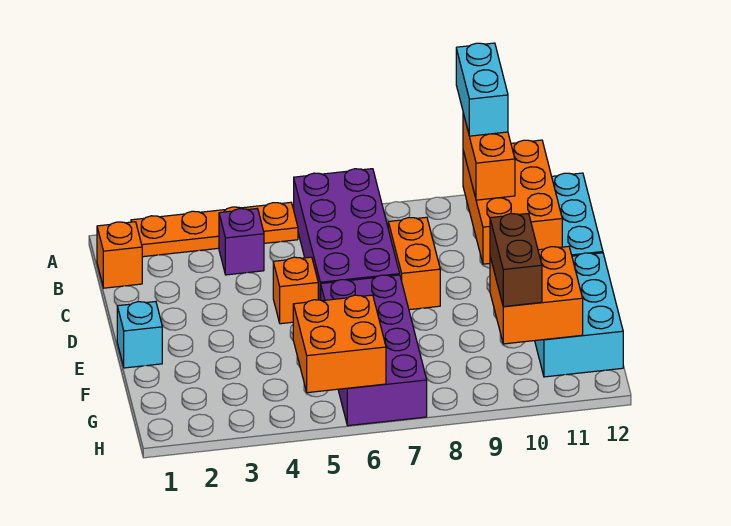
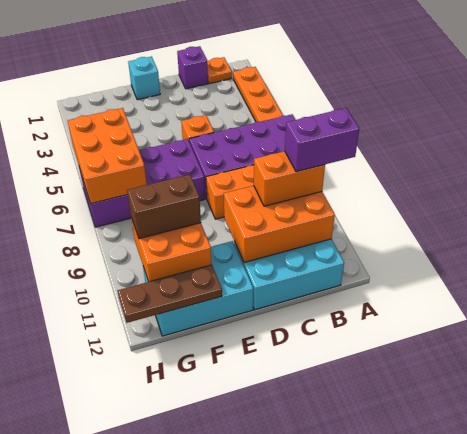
cyan 1x2 brick [456,43,508,136] -> purple 1x2 brick [285,108,359,172]
orange 1x1 brick [97,222,142,288] -> orange 1x1 plate [207,57,232,84]
purple 1x1 brick [219,209,264,275] -> purple 1x1 brick moved to [177,46,208,89]
none -> brown 1x3 plate [118,265,222,323]
orange 2x2 brick [293,295,386,393] -> orange 2x3 brick [68,108,147,204]

